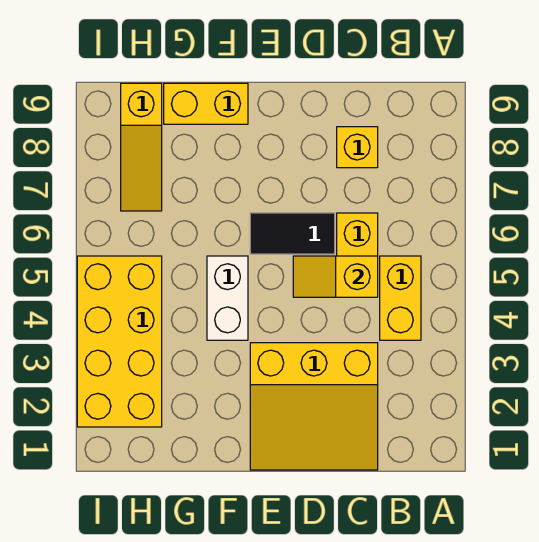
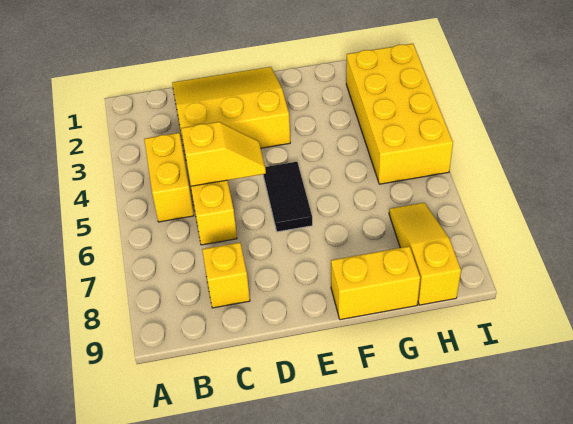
black 1x2 tile [250,213,335,254] -> black 1x2 tile turned to [263,162,312,232]
white 1x2 brick [207,256,248,340] -> none

